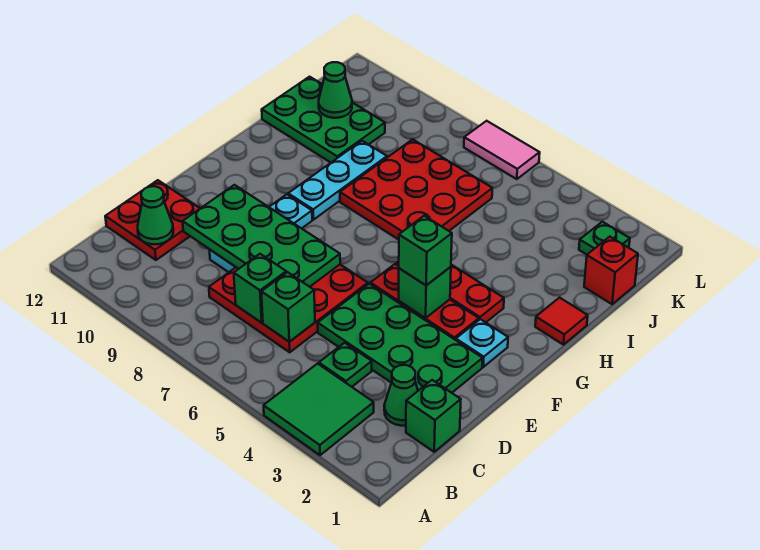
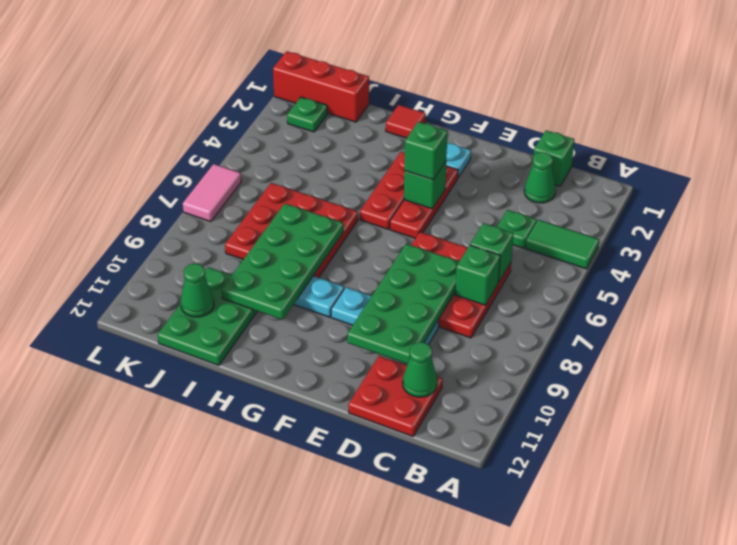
green 2x2 tile [264,364,374,455] -> green 1x2 tile [525,220,599,269]
green 2x4 plate [318,284,483,393] -> green 2x4 plate moved to [222,204,343,320]
red 1x1 brick [584,237,638,304] -> red 1x3 brick [273,51,369,122]

